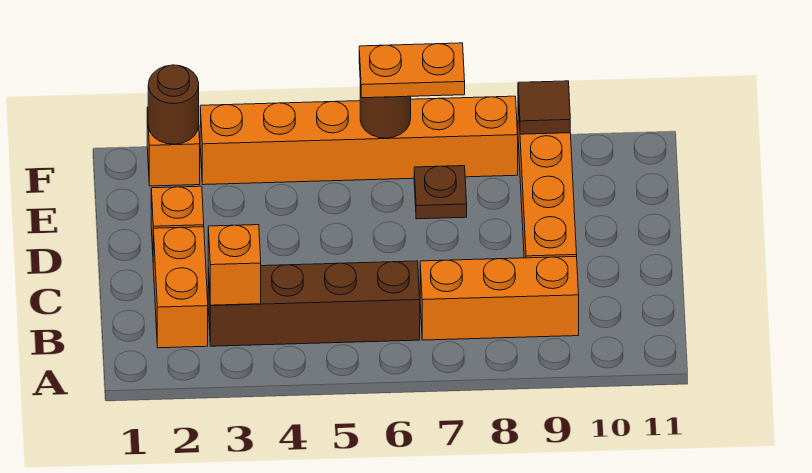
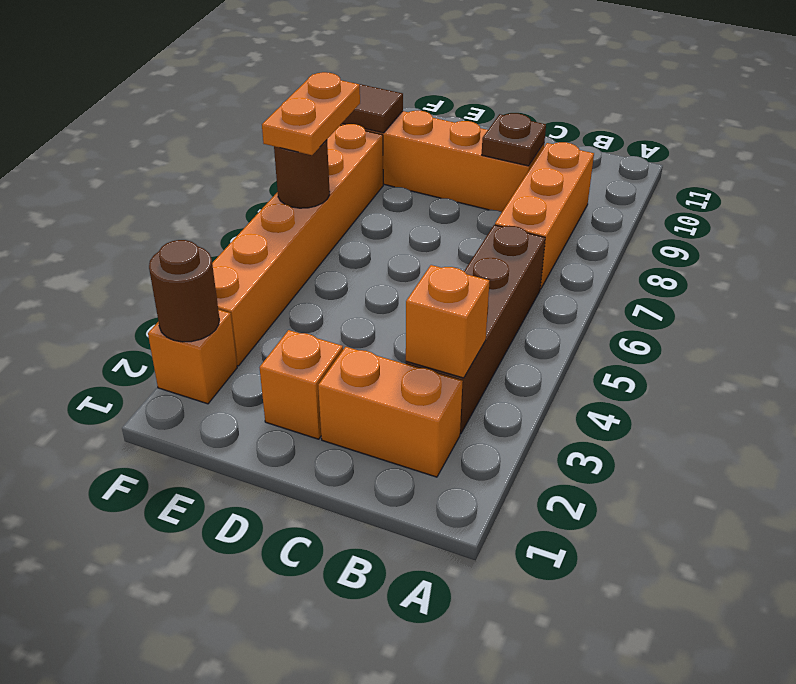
brown 1x1 plate [414,166,467,219] -> brown 1x1 plate moved to [482,113,546,166]

